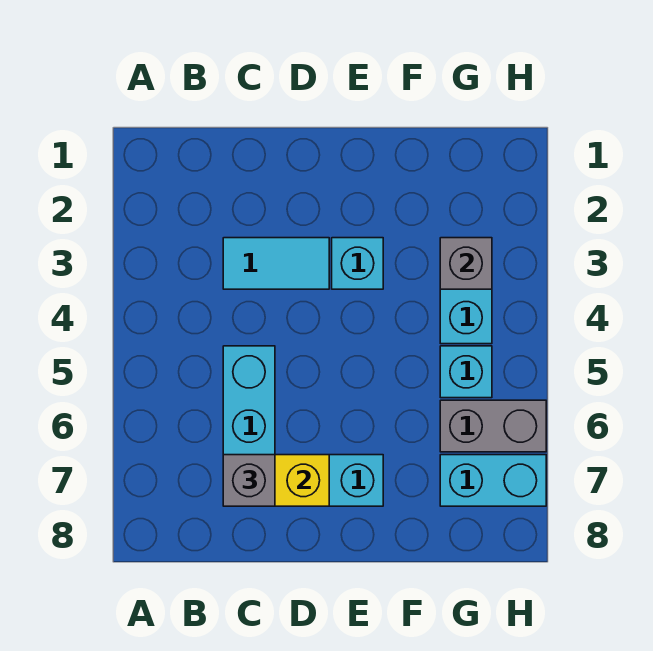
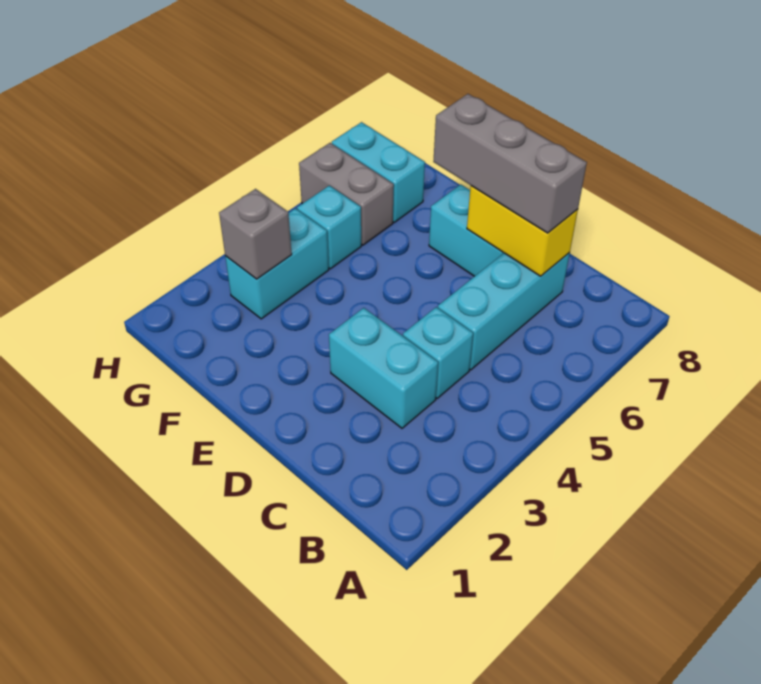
cyan 1x2 tile [223,238,329,289] -> cyan 1x2 brick [329,308,438,428]
grey 1x1 brick [223,455,275,506] -> grey 1x3 brick [433,94,587,233]
cyan 1x1 brick [332,238,383,289] -> cyan 1x1 brick moved to [403,307,473,398]

